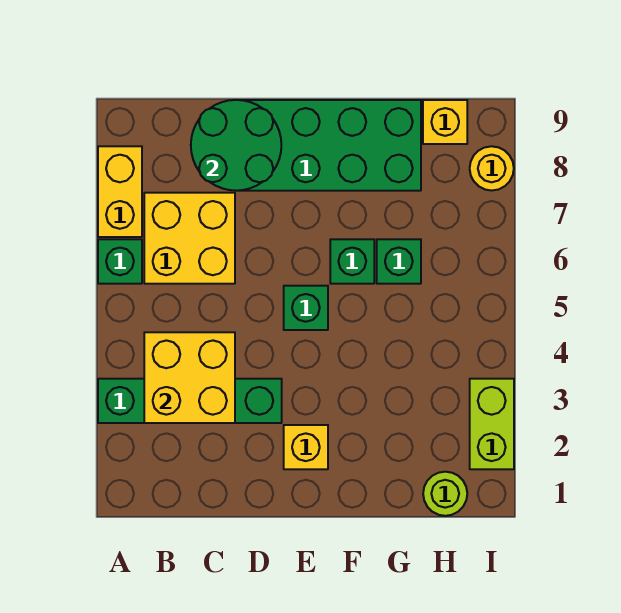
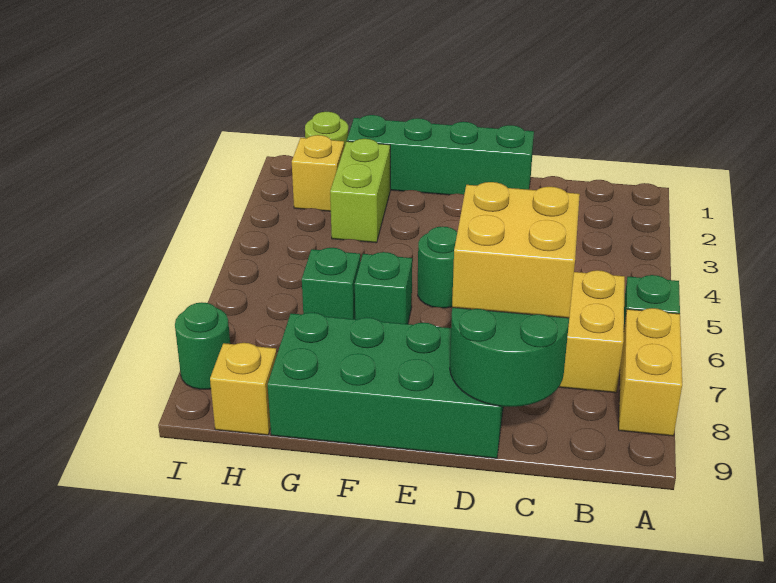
green 1x4 brick [98,379,282,423] -> green 1x4 brick moved to [347,115,534,195]
yellow 2x2 brick [144,332,235,423] -> yellow 2x2 brick moved to [452,182,580,318]
yellow 1x1 brick [284,425,328,469] -> yellow 1x1 brick moved to [292,135,344,211]
green 1x1 brick [284,286,328,330] -> green 1x1 round brick [418,226,457,308]
lime 1x2 brick [470,379,514,469] -> lime 1x2 brick moved to [330,139,390,243]
yellow 1x1 round brick [470,146,514,191] -> green 1x1 round brick [175,302,230,389]

